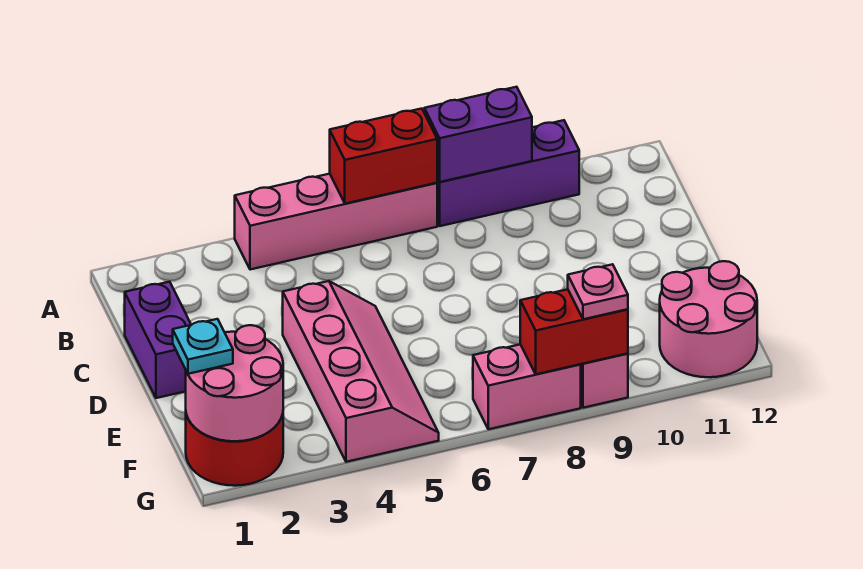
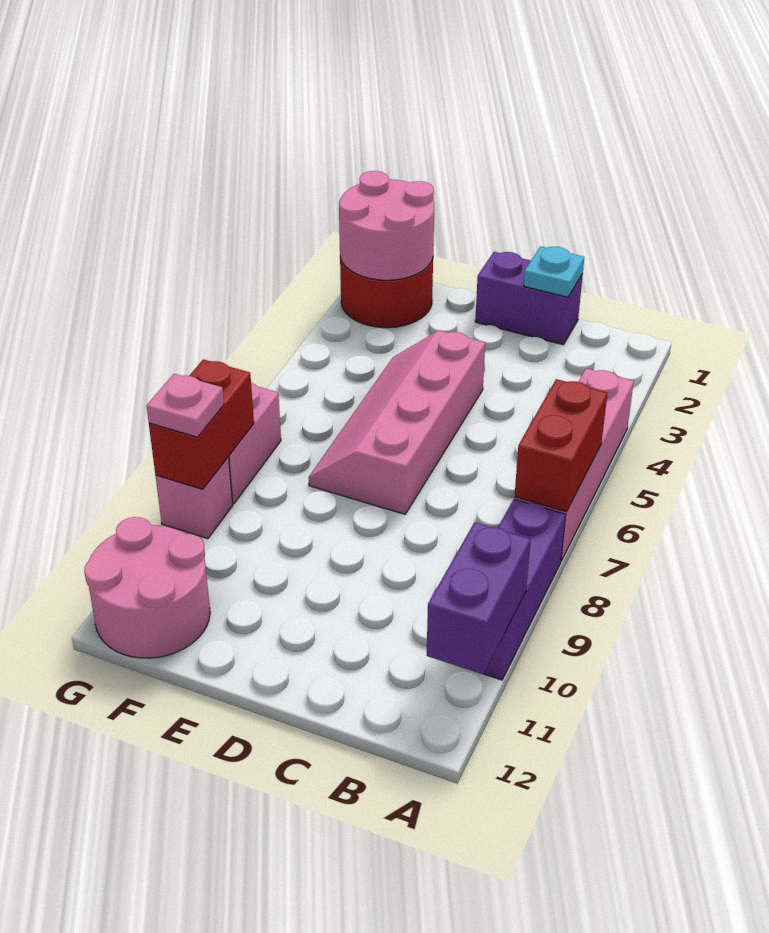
purple 1x2 brick [424,87,532,182] -> purple 1x2 brick moved to [427,522,531,674]
pink 2x4 slope [283,281,439,462] -> pink 2x4 slope turned to [309,330,485,514]
cyan 1x1 plate [173,319,233,374] -> cyan 1x1 plate moved to [524,246,584,297]

